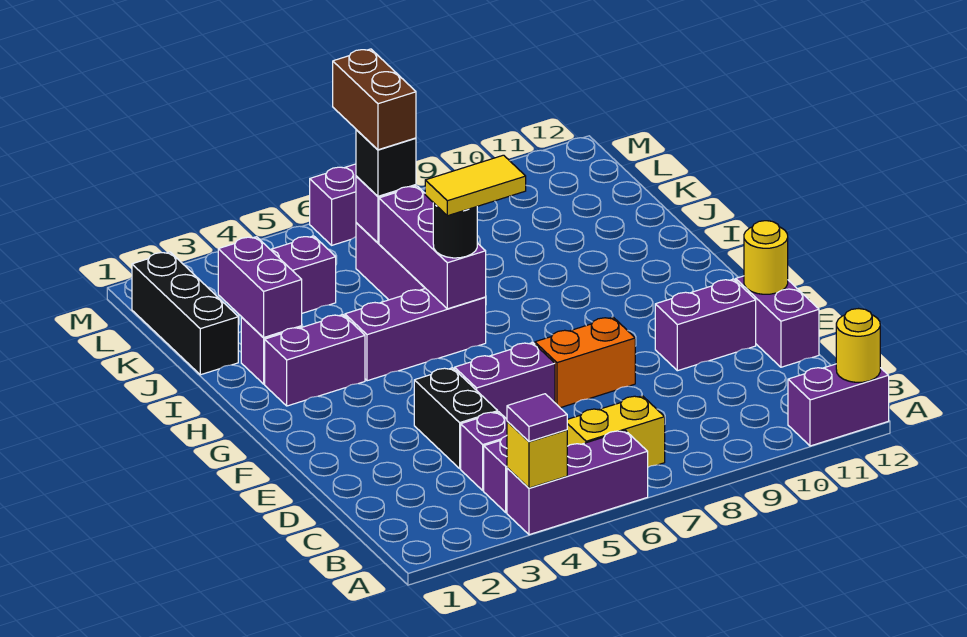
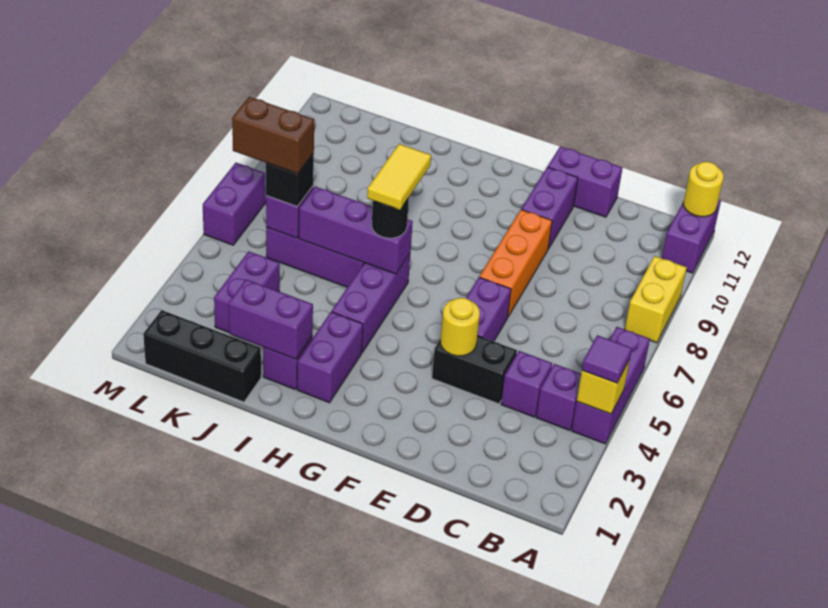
yellow 1x2 brick [567,396,665,467] -> yellow 1x2 brick moved to [625,256,687,343]
orange 1x2 brick [535,317,635,408] -> orange 1x3 brick [480,210,552,317]
yellow 1x1 round brick [744,221,788,294] -> yellow 1x1 round brick moved to [441,298,480,356]

